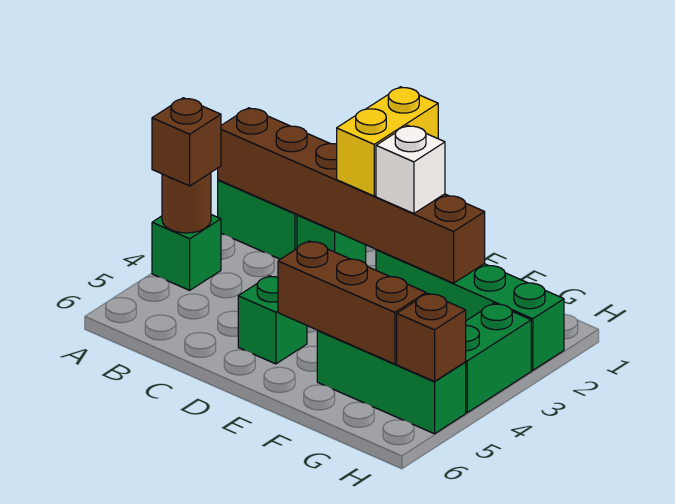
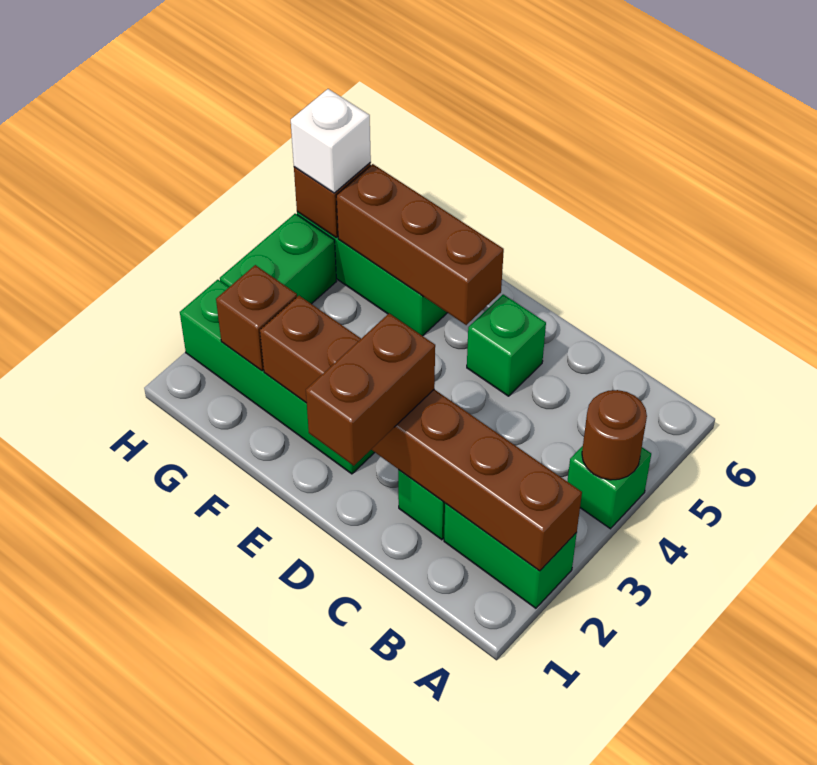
brown 1x1 brick [152,98,221,186] -> brown 1x1 brick moved to [216,265,297,371]
yellow 1x2 brick [337,87,438,196] -> brown 1x2 brick [306,313,435,466]
white 1x1 brick [376,125,445,214] -> white 1x1 brick moved to [291,89,371,193]

